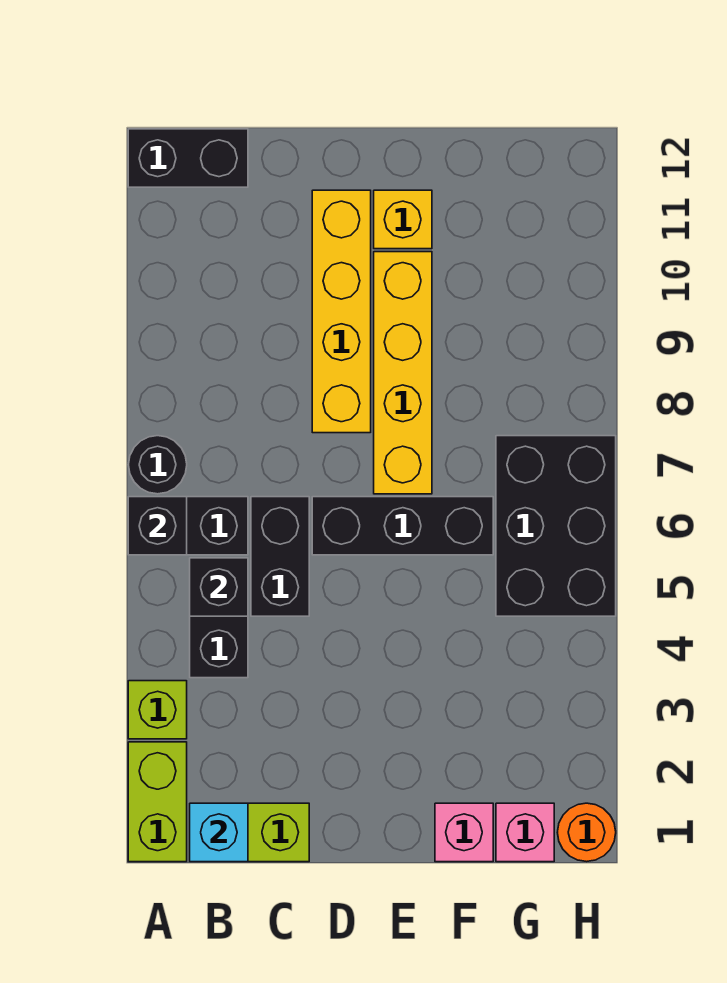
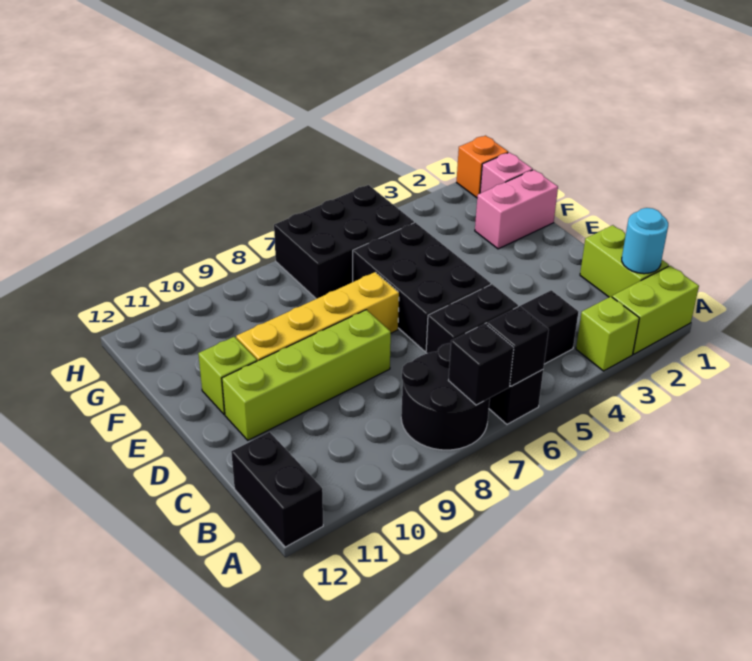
black 1x1 round brick [128,436,187,494] -> black 2x2 round brick [401,343,490,450]
cyan 1x1 brick [190,803,248,862] -> cyan 1x1 round brick [622,208,668,274]
black 1x1 brick [190,558,248,616] -> black 1x1 brick moved to [448,324,514,405]
black 1x3 brick [312,497,493,555] -> black 2x3 brick [353,223,491,351]
yellow 1x4 brick [312,190,371,433] -> lime 1x4 brick [222,310,391,440]
yellow 1x1 brick [374,190,432,249] -> lime 1x1 brick [198,337,257,414]
pink 1x1 brick [435,803,493,862] -> pink 1x2 brick [475,170,558,249]
orange 1x1 round brick [557,803,616,862] -> orange 1x1 brick [457,136,508,198]

